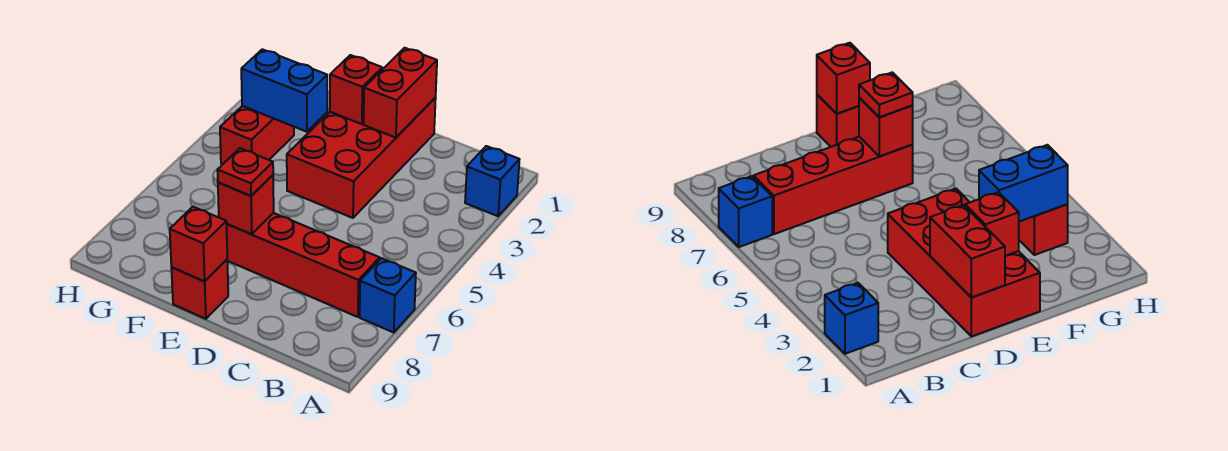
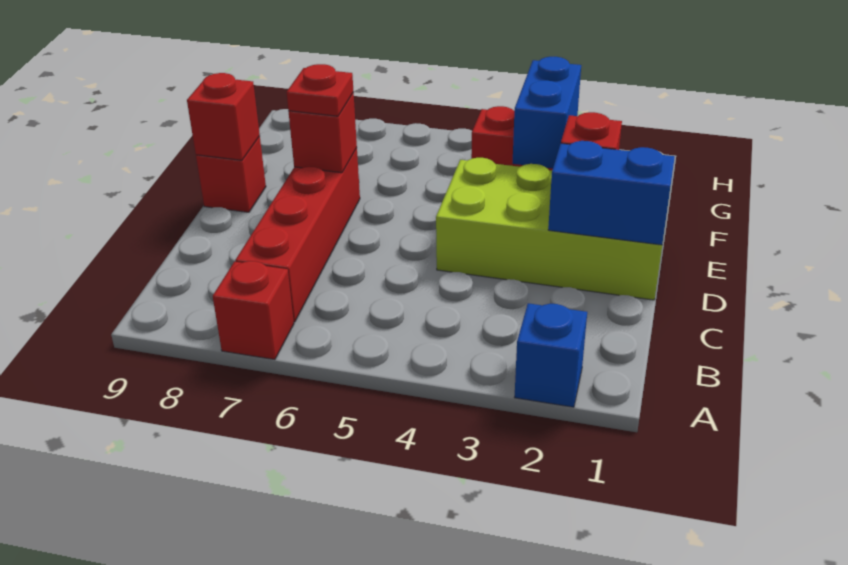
blue 1x1 brick [360,258,416,333] -> red 1x1 brick [213,261,294,360]
red 2x4 brick [287,98,436,218] -> lime 2x4 brick [436,158,662,300]
red 1x2 brick [363,48,437,138] -> blue 1x2 brick [548,141,675,245]

